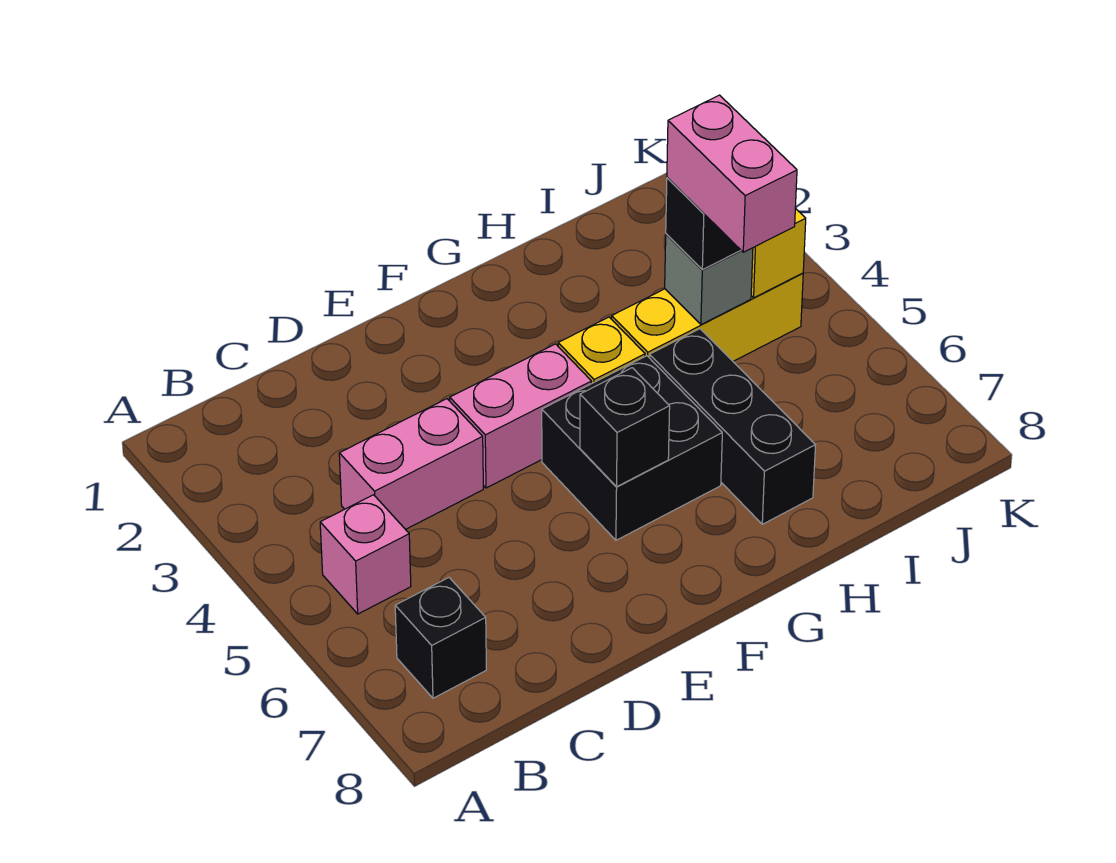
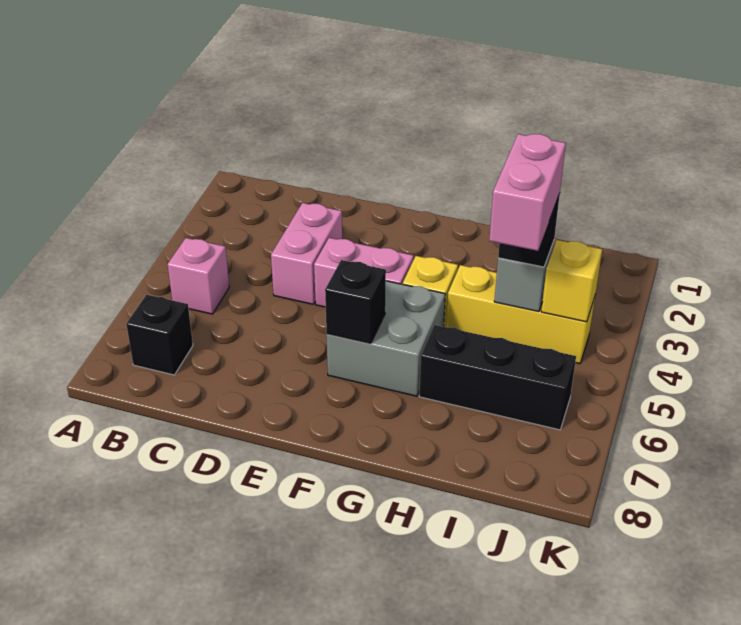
pink 1x2 brick [339,399,483,529] -> pink 1x2 brick turned to [271,203,342,304]
black 2x2 brick [542,356,722,540] -> grey 2x2 brick [326,281,445,396]
black 1x3 brick [650,329,815,524] -> black 1x3 brick turned to [419,325,576,430]

